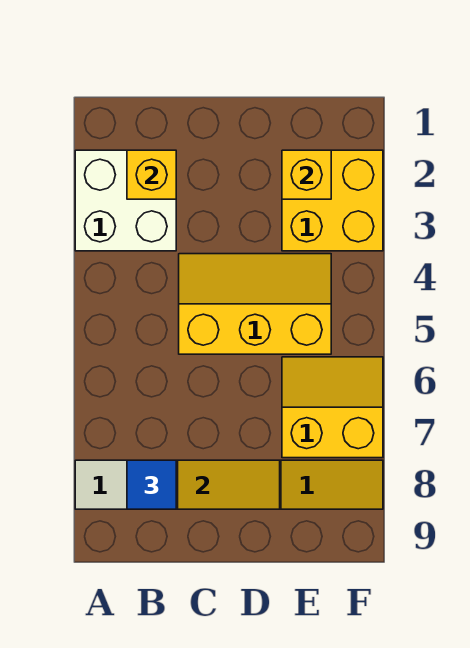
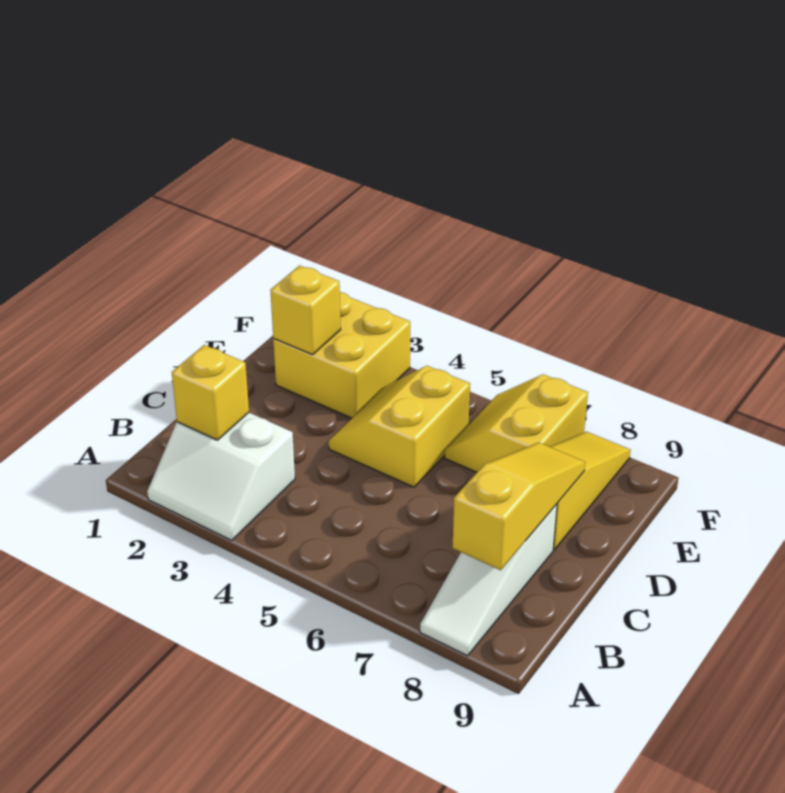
white 2x2 brick [75,150,176,251] -> white 2x2 slope [147,413,295,540]
blue 1x1 tile [127,460,176,509] -> none
yellow 2x3 slope [179,254,331,354] -> yellow 2x2 slope [329,366,470,487]

